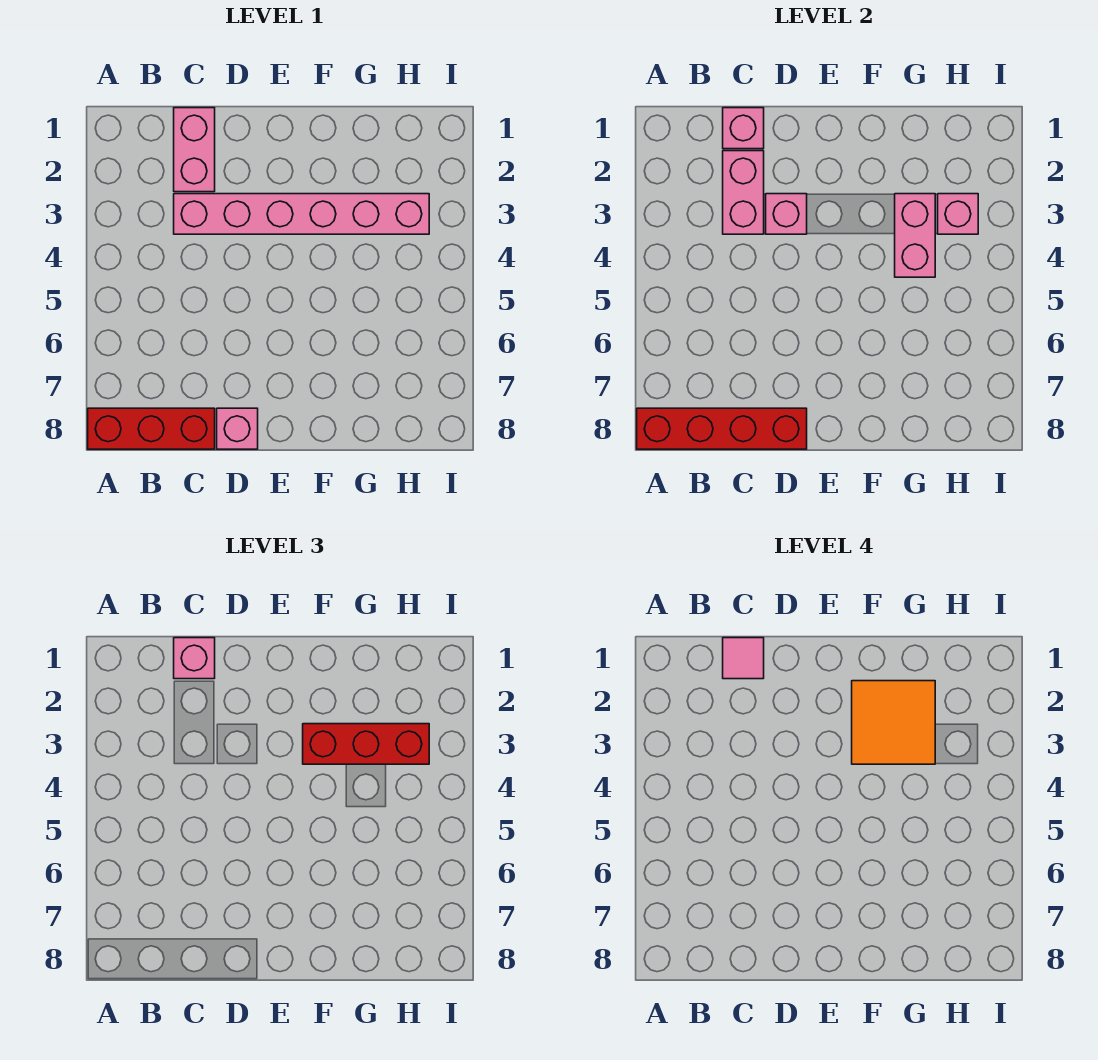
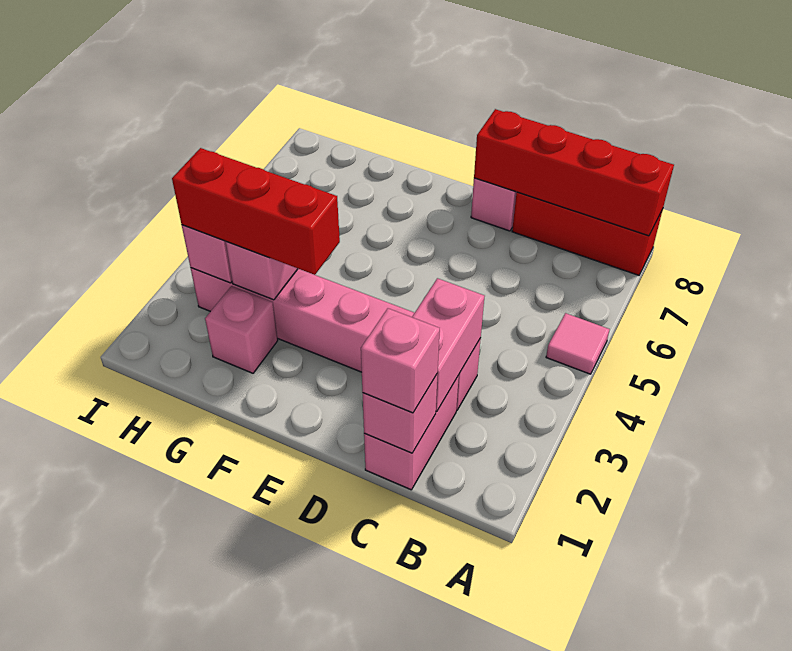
pink 1x1 tile [723,638,764,679] -> pink 1x1 tile moved to [546,313,610,374]
pink 1x1 brick [766,194,807,234] -> pink 1x1 brick moved to [205,286,278,373]
orange 2x2 tile [852,681,935,764] -> none

